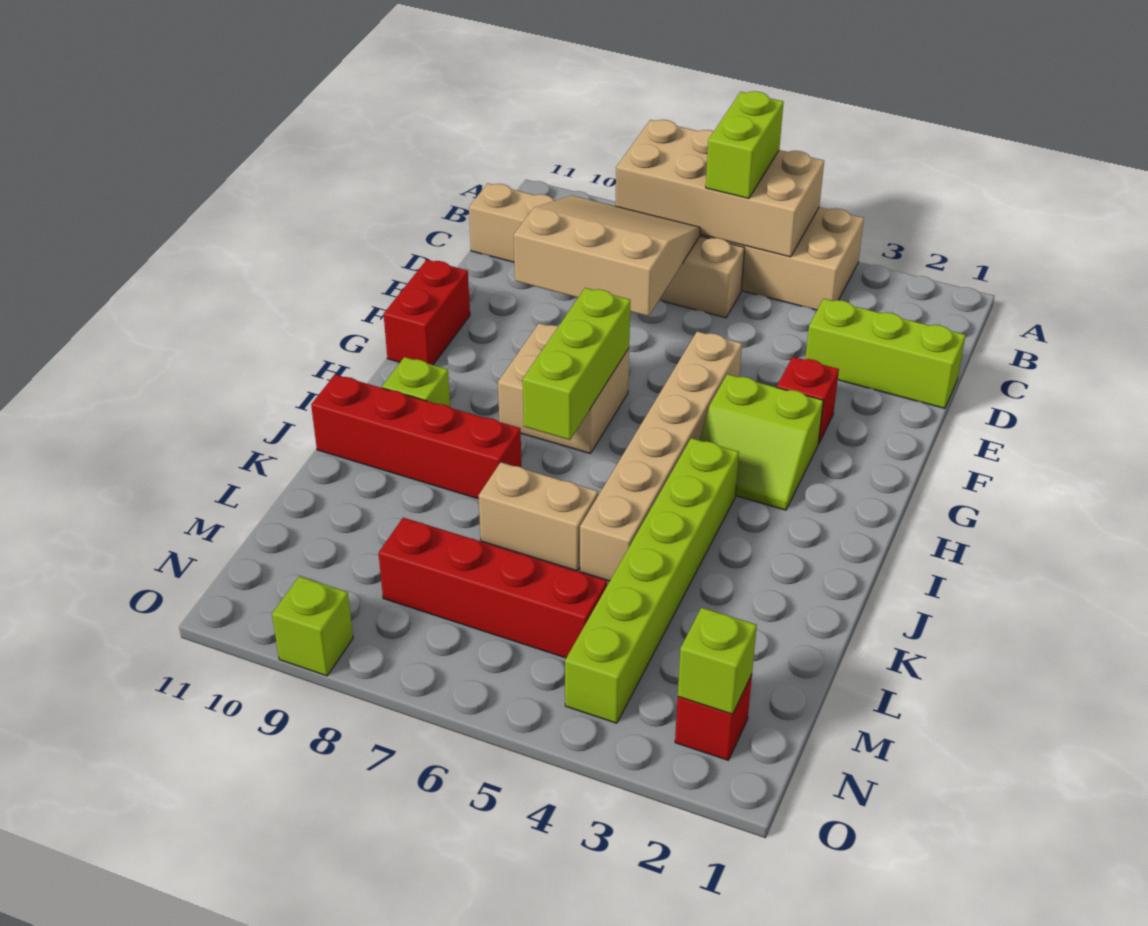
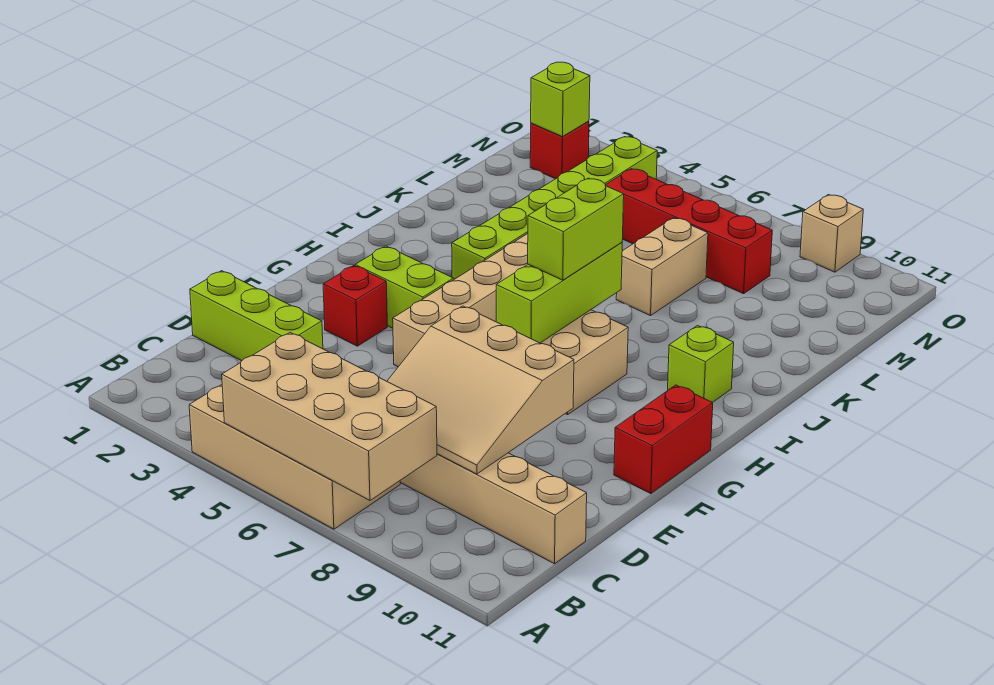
lime 1x2 brick [706,91,784,198] -> lime 1x2 brick moved to [528,178,624,280]
red 1x4 brick [311,375,521,499] -> none
tan 1x2 brick [479,462,598,571] -> tan 1x2 brick turned to [616,218,708,316]
lime 1x1 brick [272,576,353,676] -> tan 1x1 brick [800,195,863,272]

